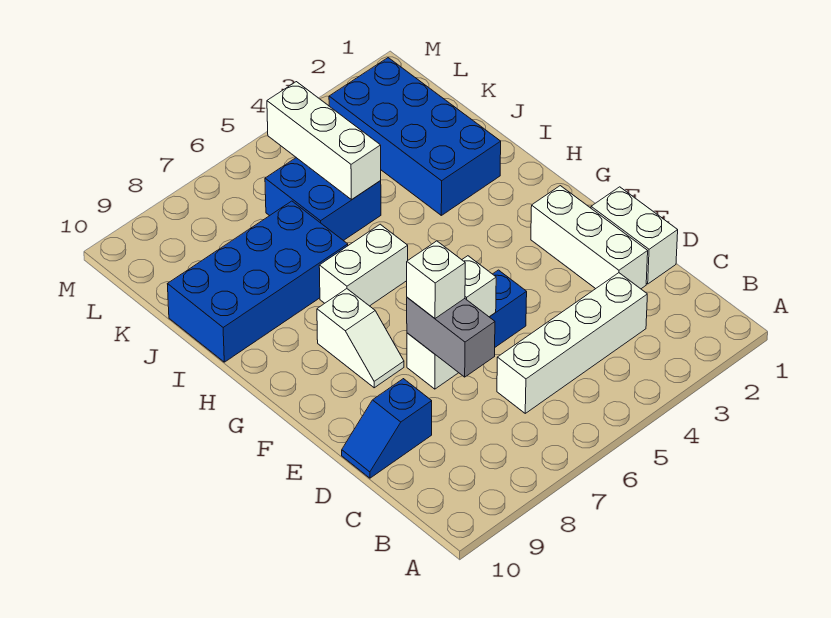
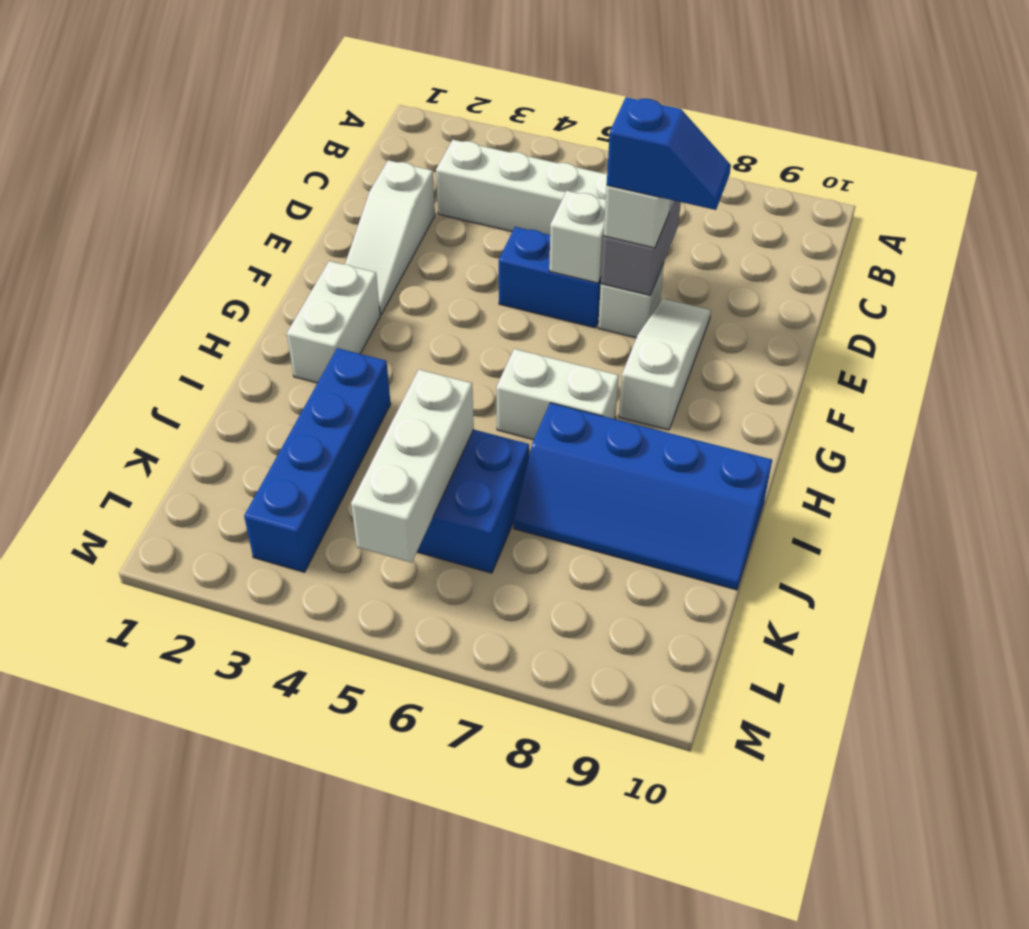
white 1x2 brick [591,187,678,284] -> white 1x2 brick moved to [287,261,380,383]
white 1x3 brick [531,186,648,289] -> white 1x3 slope [345,160,435,315]
blue 1x2 slope [342,379,432,478] -> blue 1x2 slope moved to [607,97,731,210]
white 1x2 slope [317,289,404,388] -> white 1x3 slope [619,299,711,430]
blue 2x4 brick [329,58,501,215] -> blue 1x4 brick [244,348,391,572]
blue 2x4 brick [168,201,348,362] -> blue 2x4 slope [514,403,772,590]

